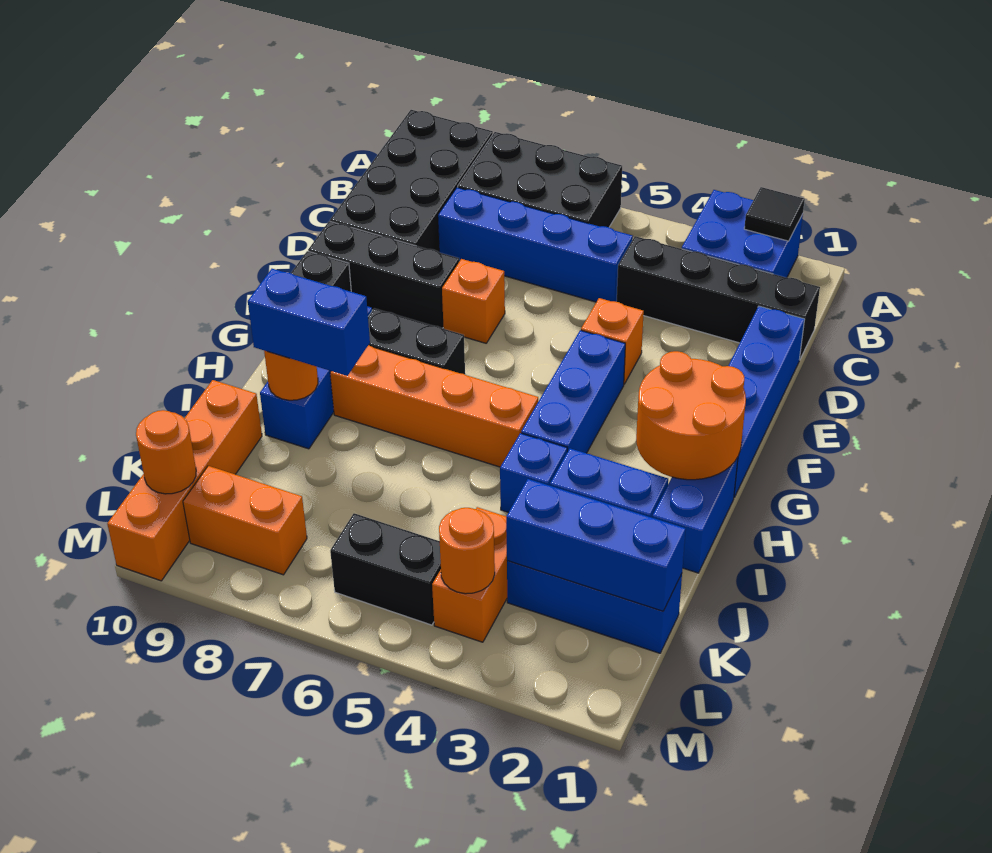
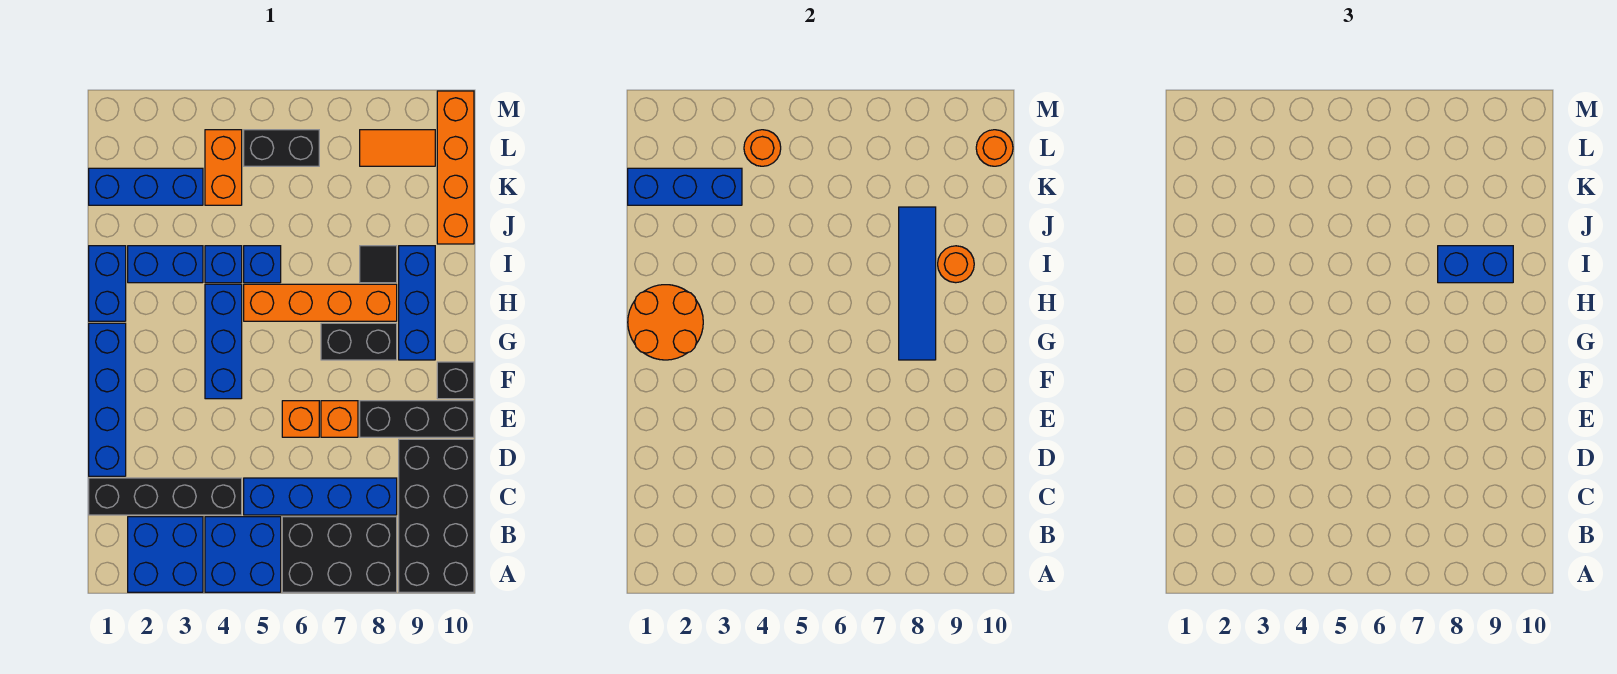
black 1x1 tile [744,187,805,241] -> black 1x1 tile moved to [360,246,397,283]
none -> blue 2x2 brick [205,517,281,592]
orange 1x1 brick [581,298,644,384] -> orange 1x1 brick moved to [282,401,319,437]
none -> blue 1x4 tile [899,207,936,360]
none -> blue 1x1 brick [244,246,281,283]
orange 1x2 brick [183,466,307,575] -> orange 1x2 tile [360,130,435,166]

